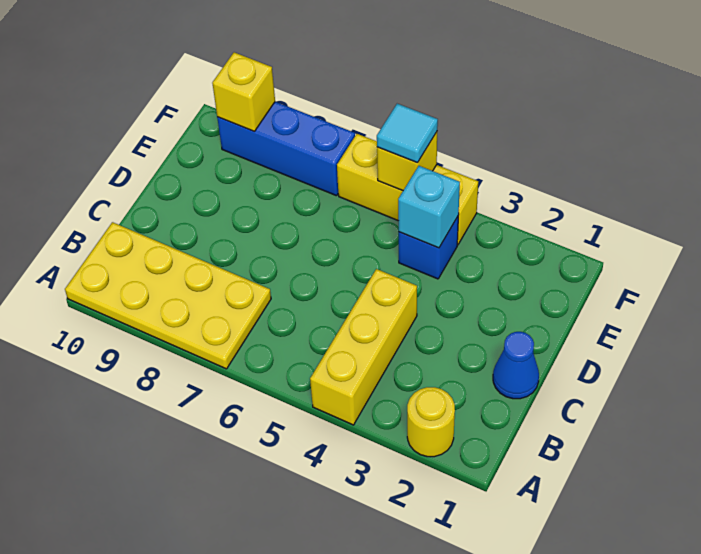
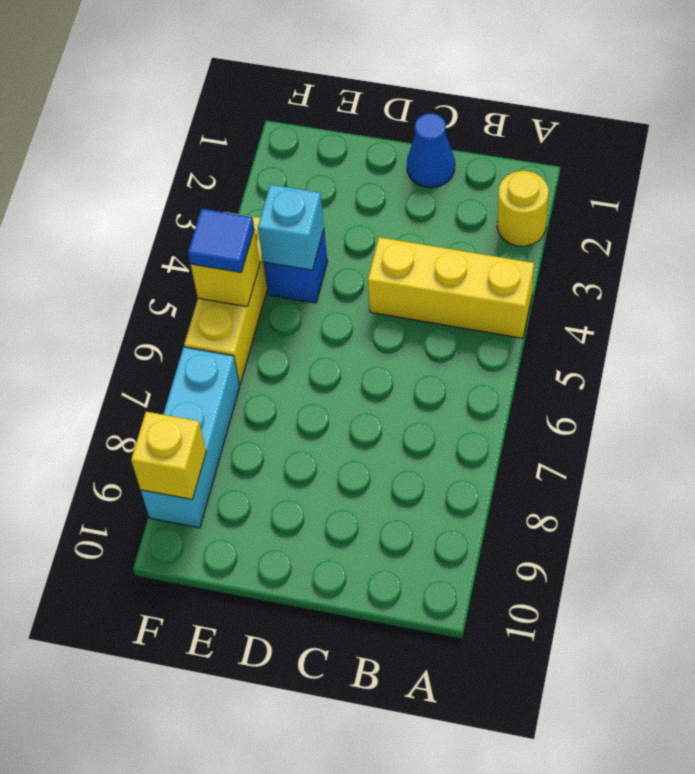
yellow 2x4 plate [65,222,271,369] -> none
cyan 1x1 tile [377,104,438,163] -> blue 1x1 tile [188,209,254,273]
blue 1x3 brick [217,102,355,196] -> cyan 1x3 brick [141,347,240,528]

